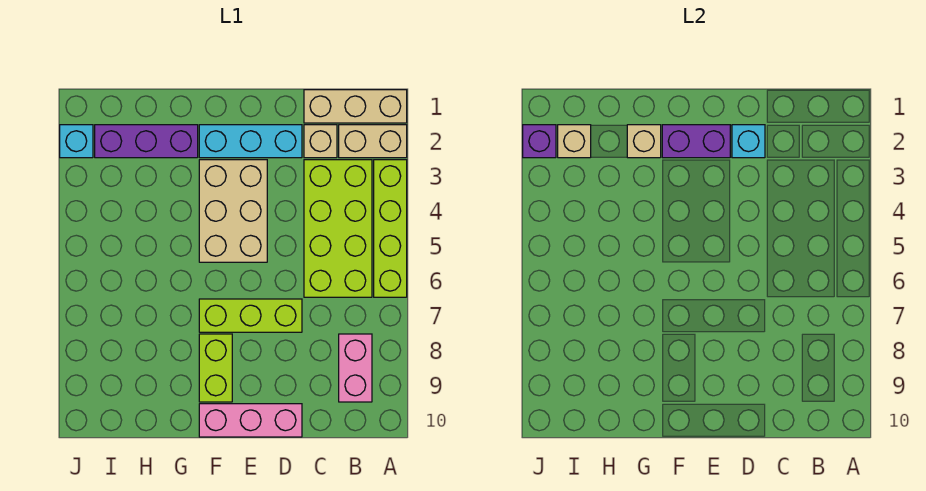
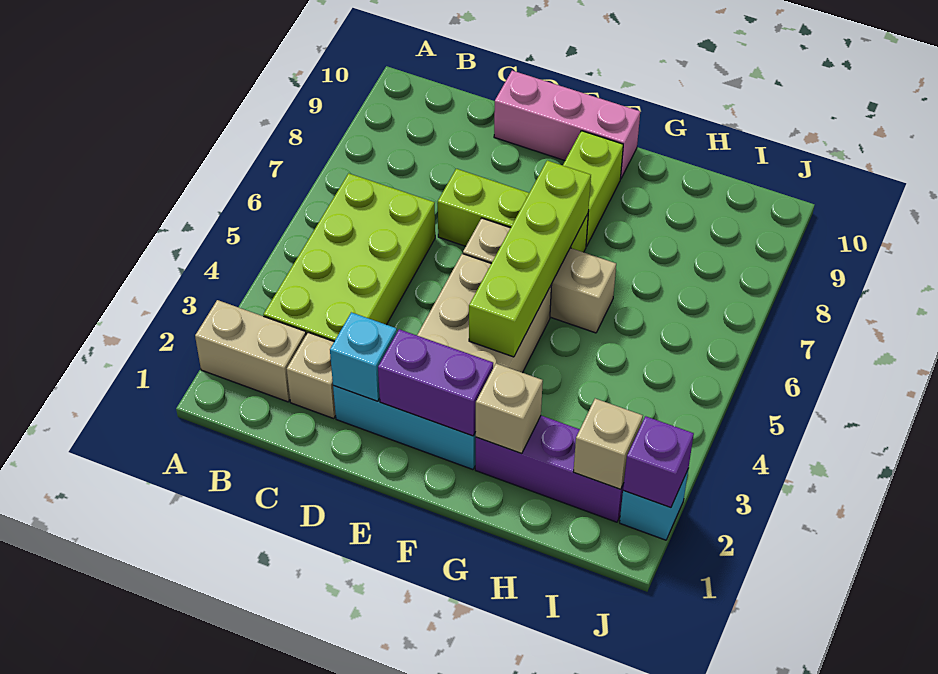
tan 1x3 brick [304,90,407,123] -> tan 1x3 brick moved to [463,218,616,333]
lime 1x4 brick [374,160,407,297] -> lime 1x4 brick moved to [469,160,591,357]
pink 1x2 brick [339,334,372,402] -> none

